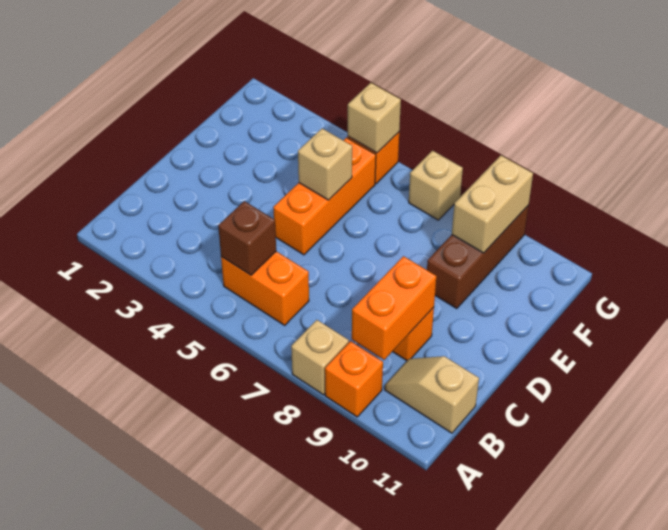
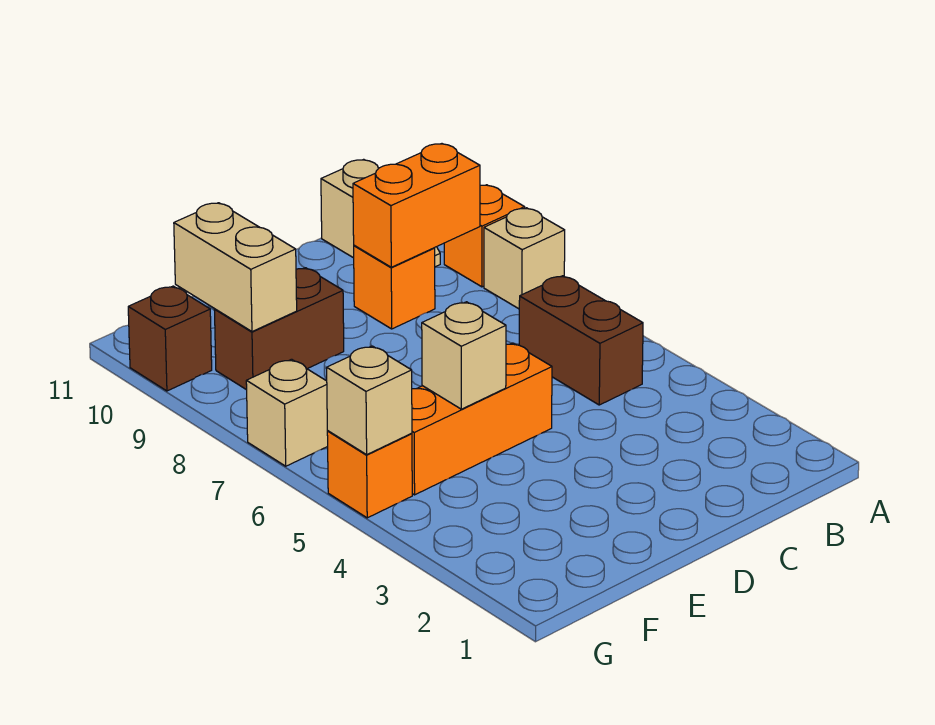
orange 1x2 brick [221,251,309,325] -> brown 1x2 brick [519,276,643,405]
brown 1x1 brick [218,201,276,275] -> brown 1x1 brick moved to [128,286,212,391]
brown 1x3 brick [427,205,529,309] -> brown 1x2 brick [214,268,344,390]
tan 1x2 brick [452,155,533,253] -> tan 1x2 brick turned to [174,203,297,332]

